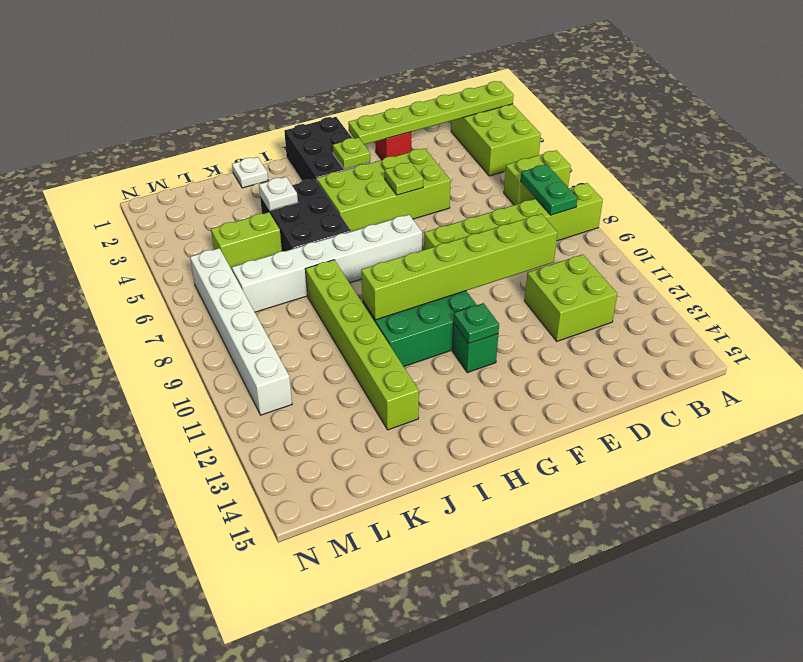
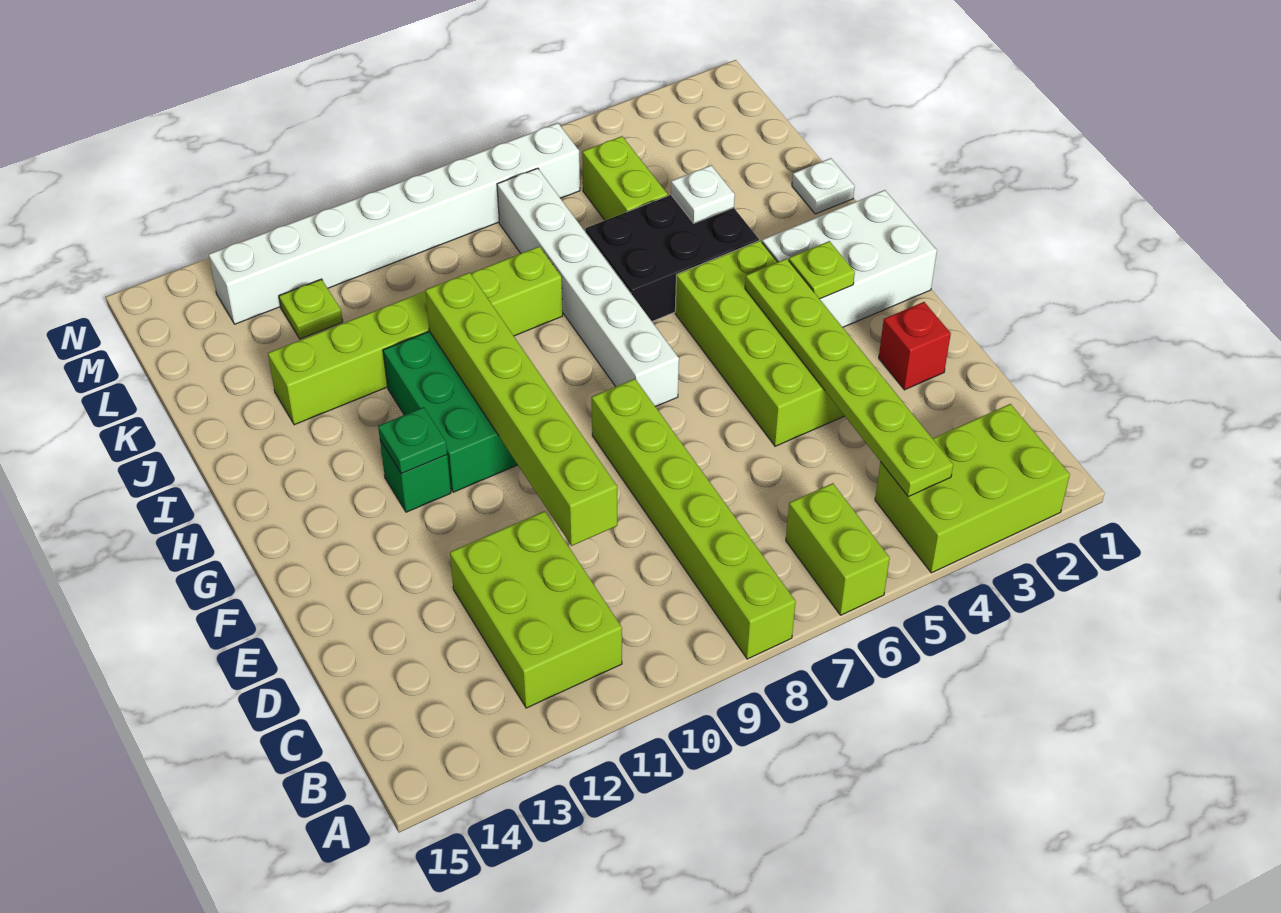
lime 1x6 plate [348,81,514,145] -> lime 1x6 plate moved to [745,259,953,497]
green 1x2 plate [521,164,577,215] -> none
lime 2x2 brick [524,254,617,341] -> lime 2x3 brick [450,511,622,708]
lime 1x1 plate [385,162,423,195] -> lime 1x1 plate moved to [279,279,343,339]
black 2x3 brick [284,117,370,181] -> white 2x3 brick [762,190,937,327]
white 1x6 brick [190,248,292,415] -> white 1x8 brick [208,123,580,324]

